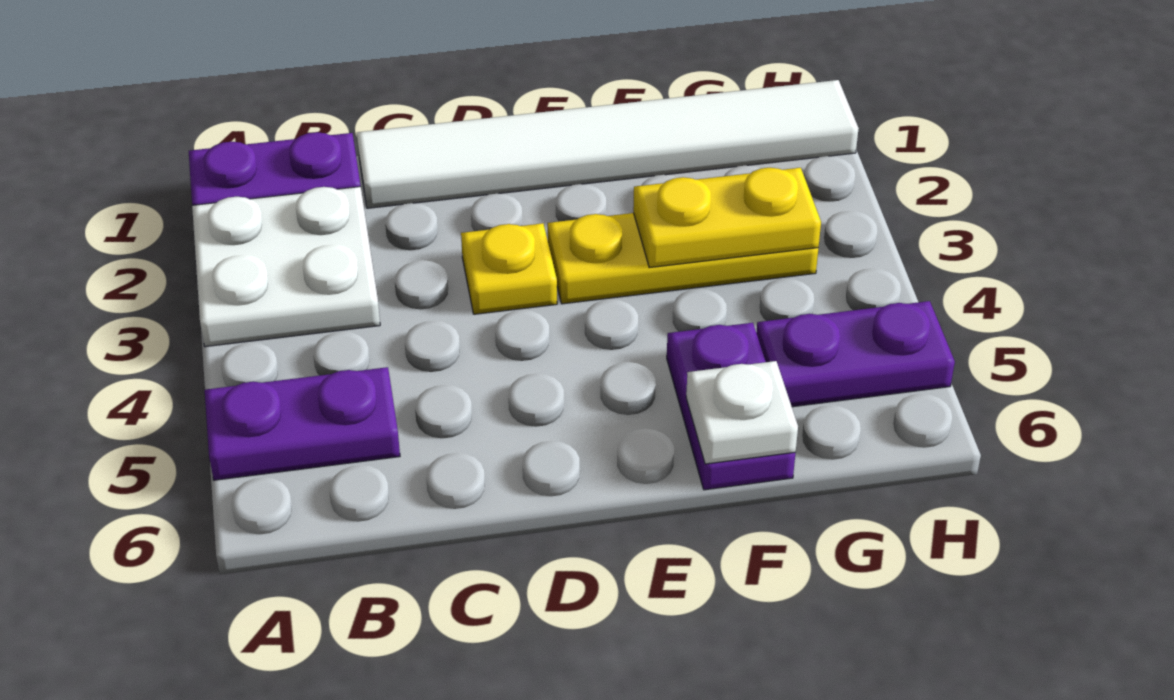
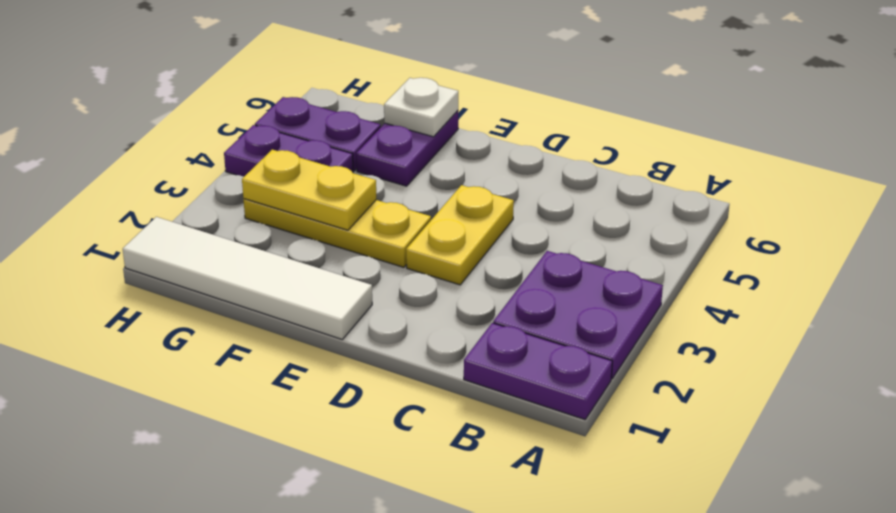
white 2x2 plate [192,187,380,347] -> purple 2x2 plate [493,251,663,379]
purple 1x2 plate [205,367,400,480] -> purple 1x2 plate moved to [224,125,353,177]
white 1x6 tile [357,80,859,208] -> white 1x4 tile [123,217,372,339]
yellow 1x1 plate [461,223,557,314] -> yellow 1x2 plate [406,185,514,285]

